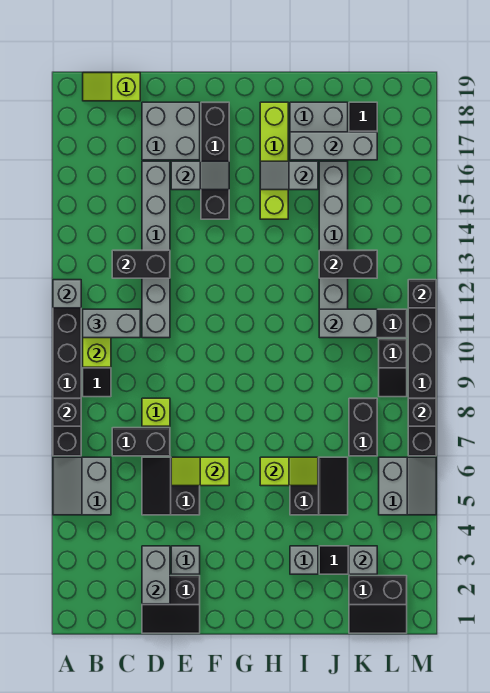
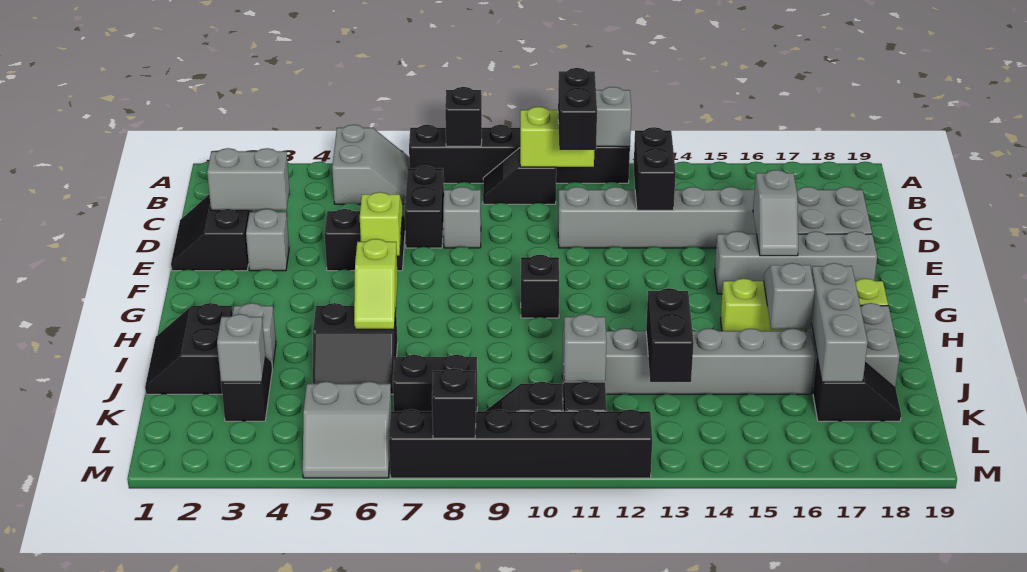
grey 2x2 slope [53,457,111,515] -> grey 2x2 slope turned to [332,125,410,204]
grey 1x2 brick [83,309,140,338] -> black 1x2 brick [558,68,597,150]
lime 1x2 slope [83,73,140,101] -> none
lime 1x1 brick [142,398,170,426] -> grey 1x1 brick [443,187,481,248]
black 1x4 brick [201,102,229,219] -> grey 1x4 brick [715,231,877,294]
grey 1x2 brick [319,309,377,338] -> grey 1x1 brick [564,314,607,382]
black 2x2 slope [349,576,407,633] -> black 2x2 slope moved to [145,303,233,394]
black 1x1 brick [408,280,436,308] -> black 1x1 brick moved to [521,255,559,318]

